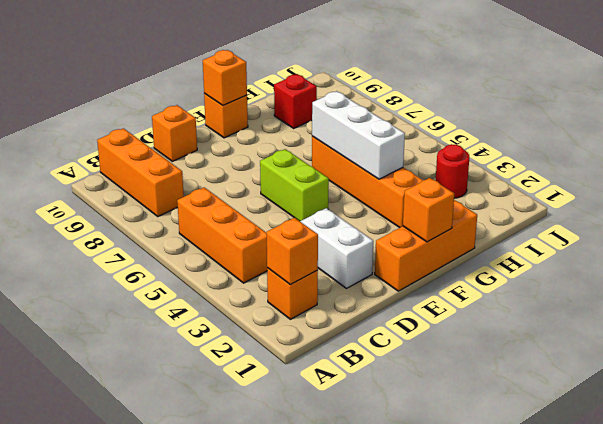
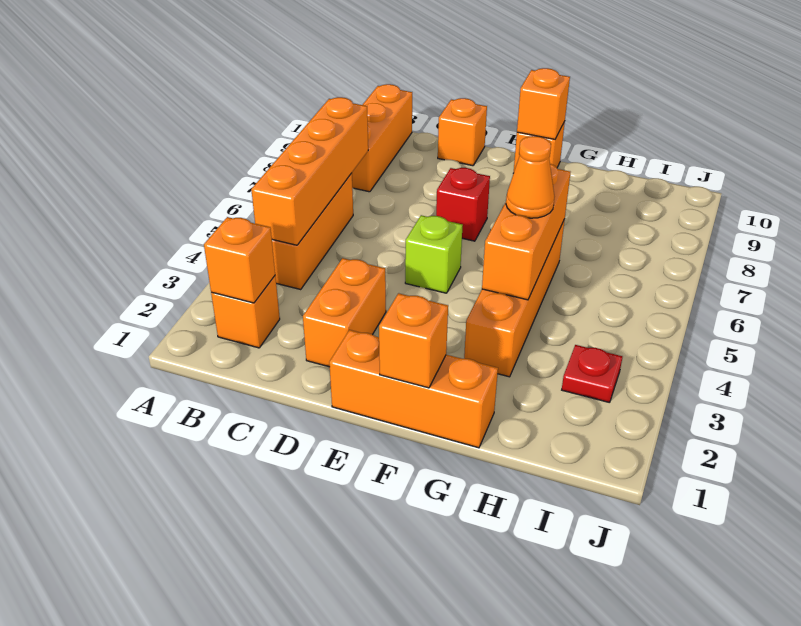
none -> orange 1x4 brick [251,97,368,245]
white 1x2 brick [300,208,373,288] -> orange 1x2 brick [303,258,386,367]
lime 1x2 brick [260,149,329,221] -> lime 1x1 brick [405,215,463,293]
white 1x3 brick [312,91,405,179] -> orange 1x3 brick [482,164,570,300]
none -> orange 1x1 cone [506,136,554,218]
red 1x1 brick [274,74,317,128] -> red 1x1 brick moved to [436,168,490,241]
red 1x1 round brick [436,144,469,198] -> red 1x1 plate [562,345,622,403]

